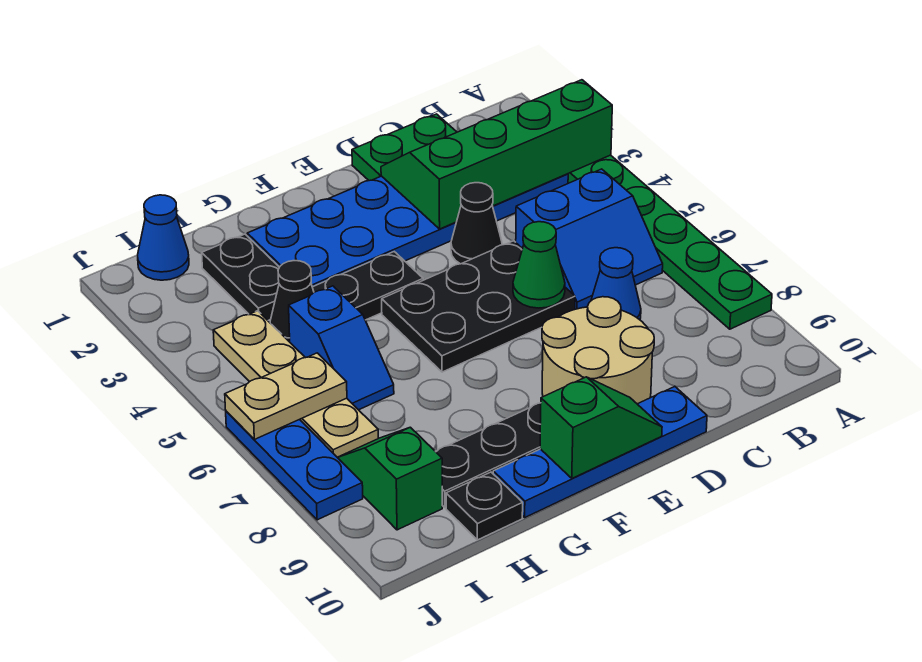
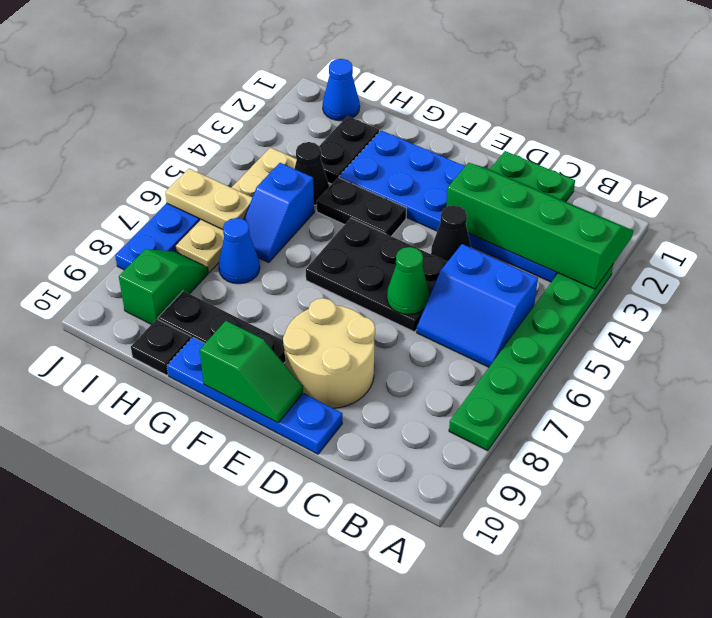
blue 1x1 cone [591,248,641,320] -> blue 1x1 cone moved to [219,218,260,284]

